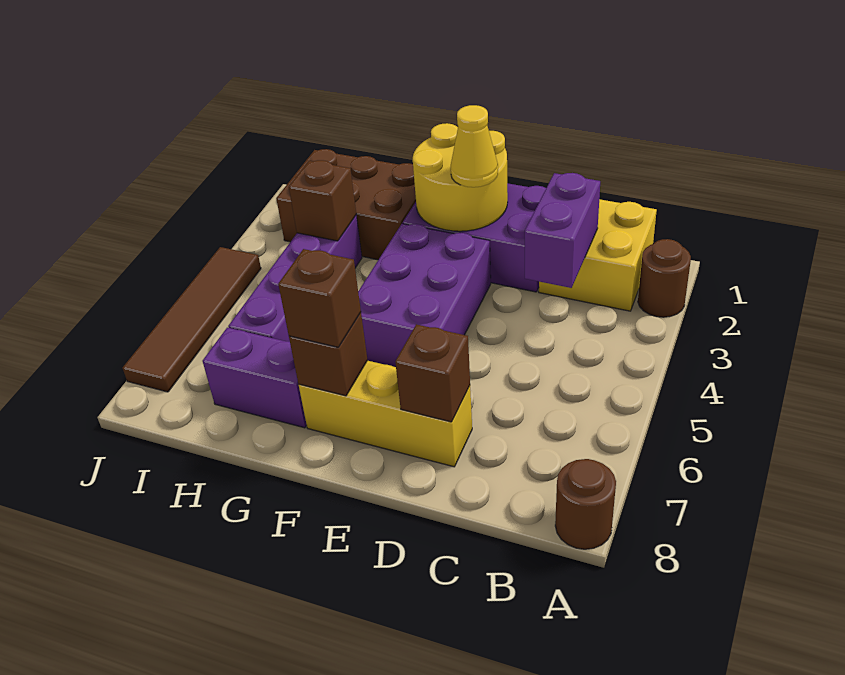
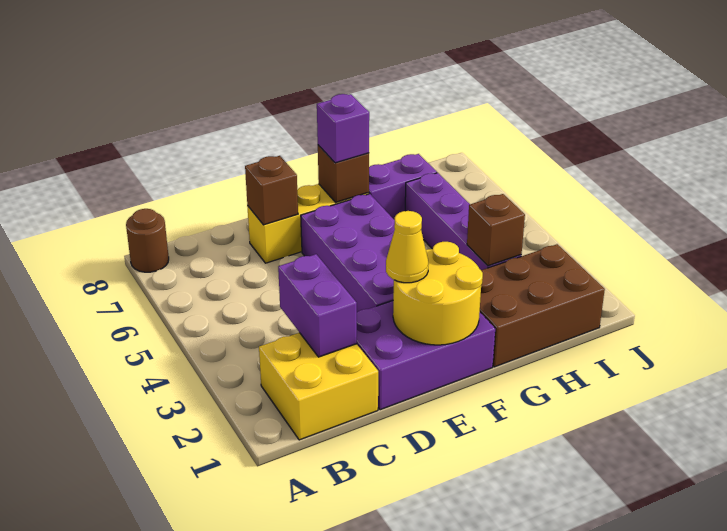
brown 1x1 round brick [638,239,691,317] -> none
purple 2x3 brick [358,224,491,367] -> purple 2x4 brick [301,194,395,312]
brown 1x1 brick [278,249,361,347] -> purple 1x1 brick [317,94,369,163]
brown 1x4 tile [122,247,261,392] -> none

